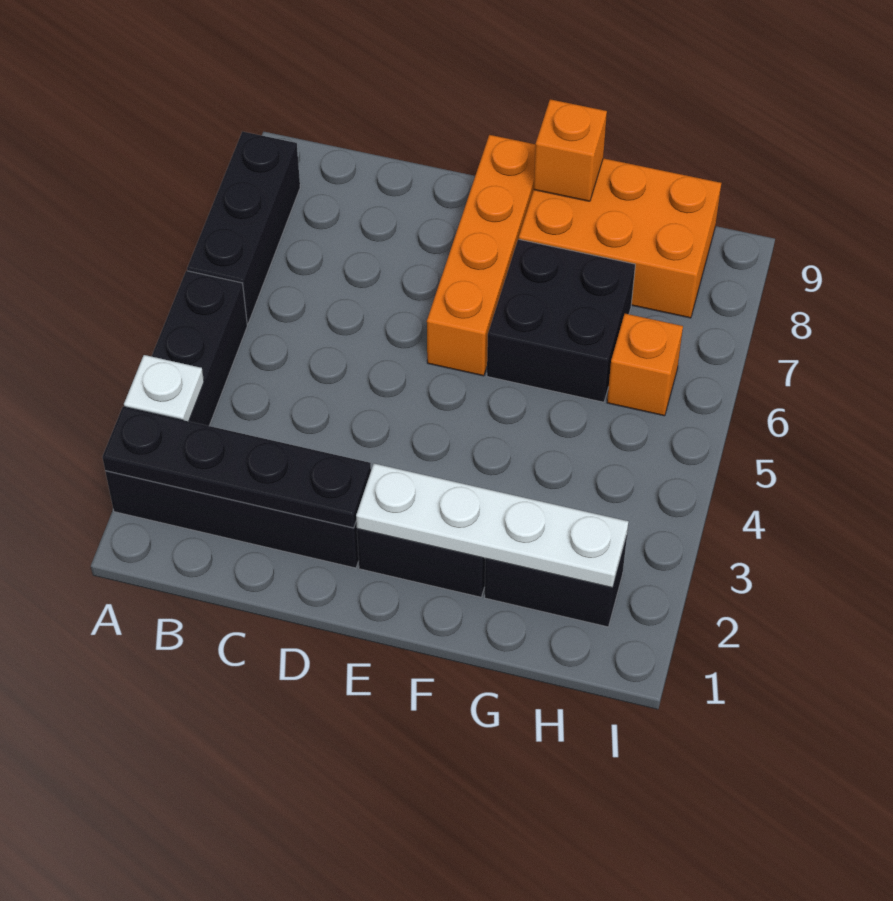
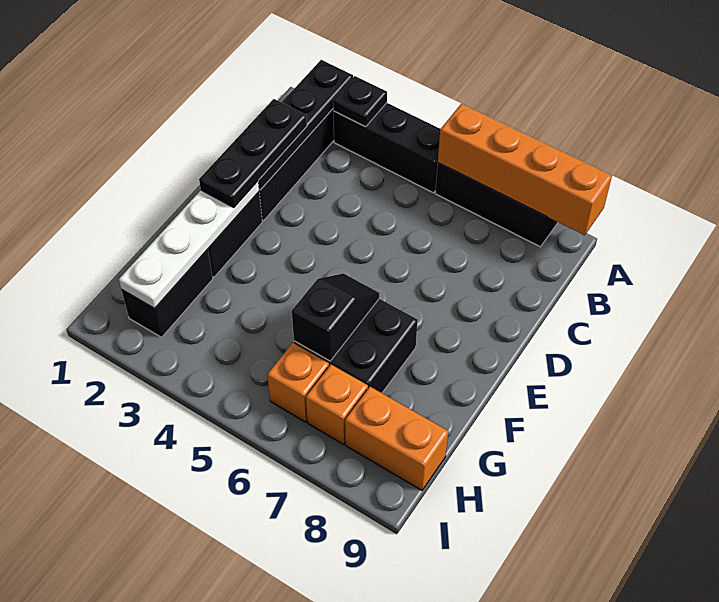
white 1x1 plate [124,355,204,421] -> black 1x1 plate [333,76,387,127]
none -> black 1x3 plate [199,99,307,207]
orange 1x4 brick [427,135,536,376] -> orange 1x4 brick moved to [438,104,612,235]
none -> black 1x2 slope [292,273,379,361]
orange 2x3 brick [519,158,721,318] -> orange 1x2 brick [345,387,448,490]
orange 1x1 brick [534,99,607,201] -> orange 1x1 brick moved to [306,365,368,444]

